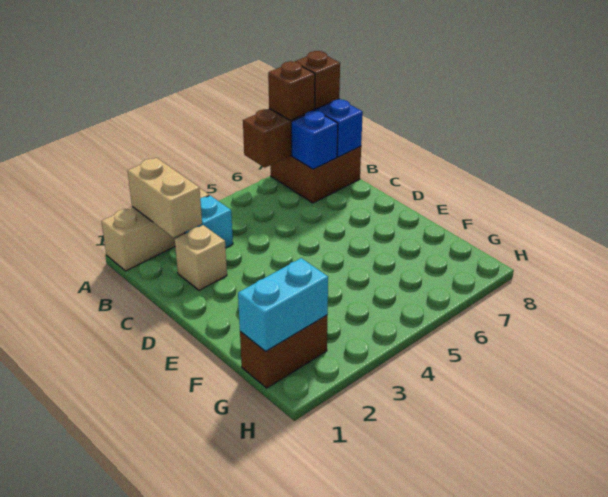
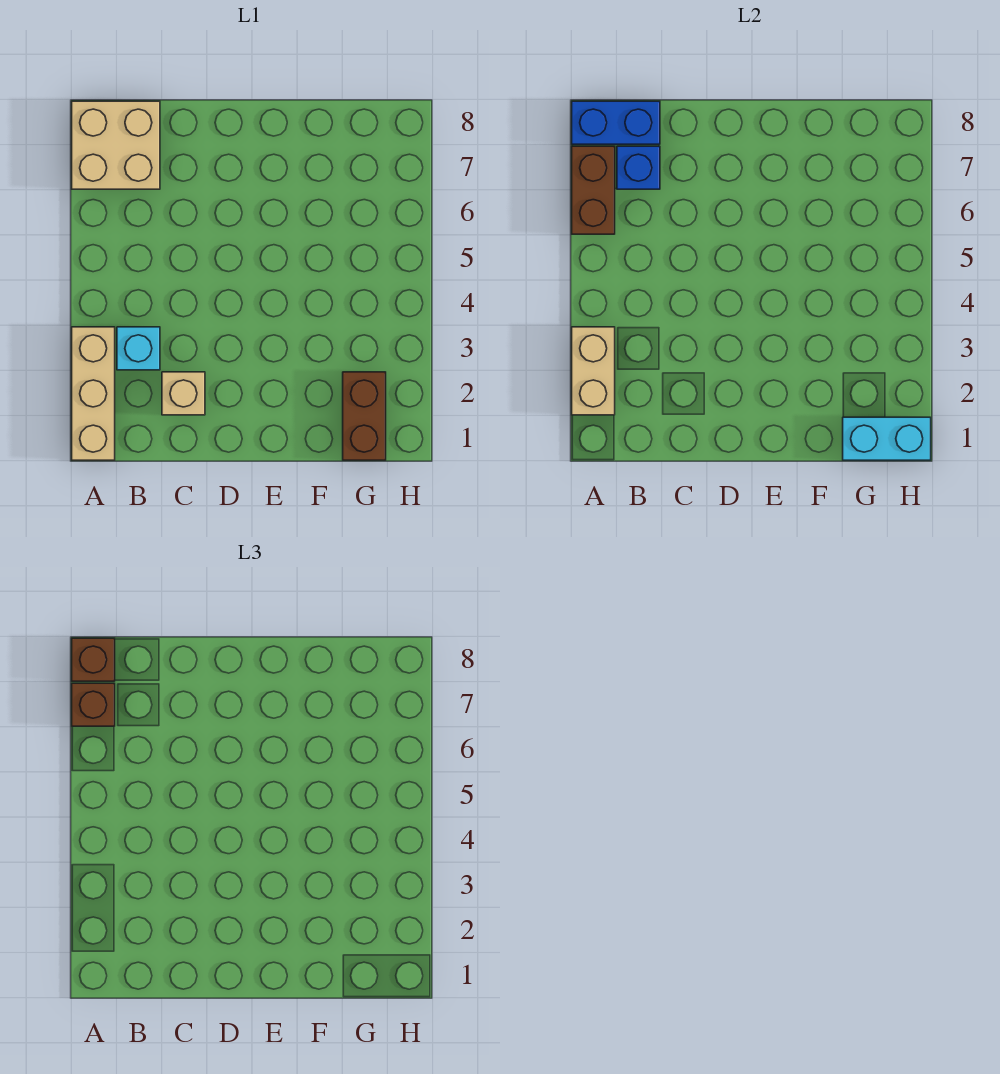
tan 1x2 brick [128,158,202,238] -> tan 1x2 brick turned to [572,327,615,415]
brown 2x2 brick [270,146,361,203] -> tan 2x2 brick [72,101,160,189]
cyan 1x2 brick [238,258,328,351] -> cyan 1x2 brick turned to [843,417,931,460]

